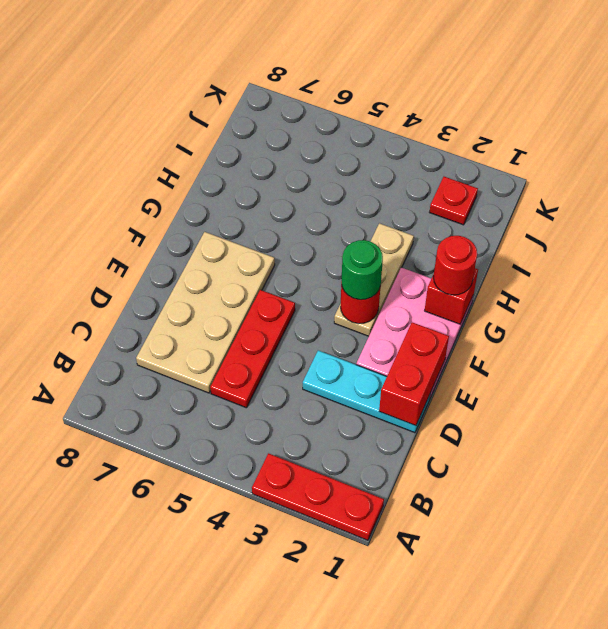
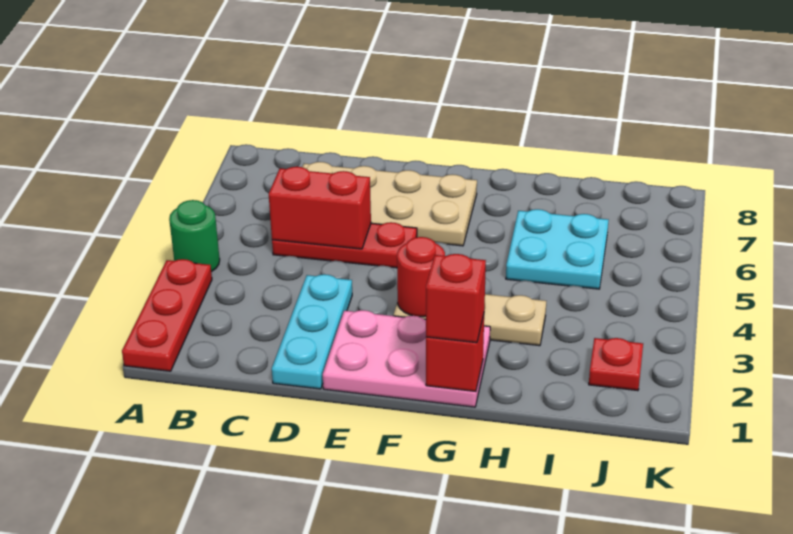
red 1x2 brick [379,322,449,426] -> red 1x2 brick moved to [269,167,371,249]
green 1x1 round brick [342,240,383,300] -> green 1x1 round brick moved to [169,200,220,272]
red 1x1 round brick [434,236,477,295] -> red 1x1 brick [426,254,486,343]
none -> cyan 2x2 plate [506,209,609,289]

